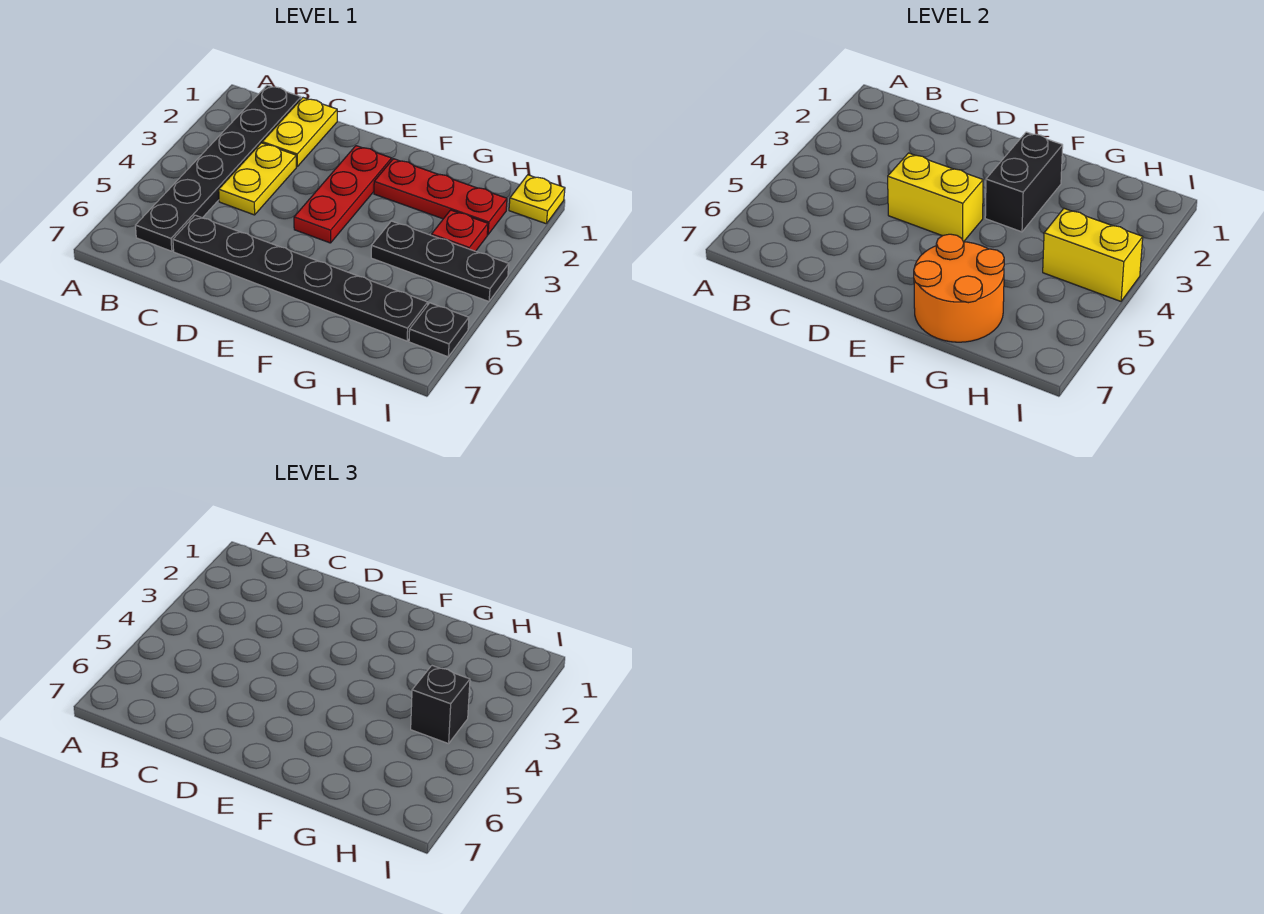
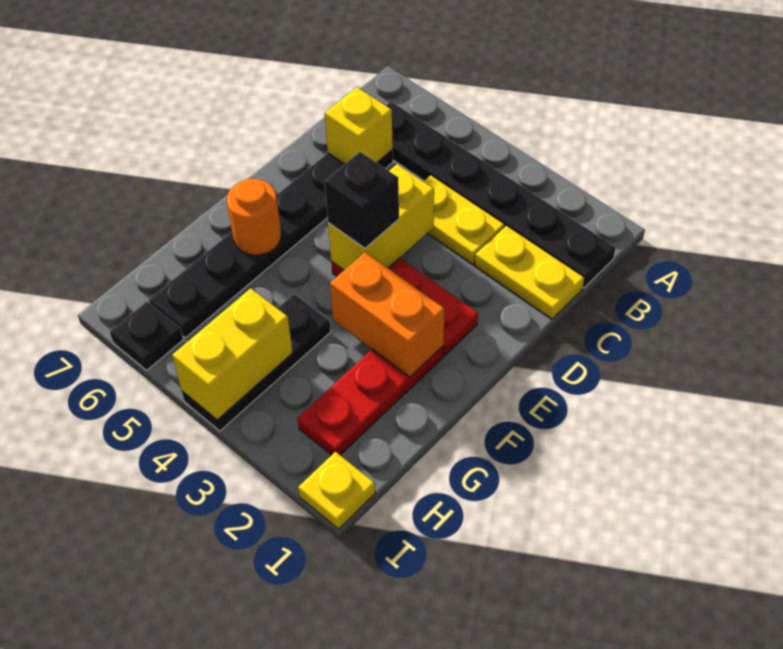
none -> yellow 1x1 brick [325,87,393,164]
black 1x2 brick [985,132,1063,232] -> orange 1x2 brick [330,252,444,377]
orange 2x2 round brick [914,234,1004,342] -> orange 1x1 round brick [227,179,281,255]
red 1x1 plate [431,210,488,251] -> none
black 1x1 brick [411,666,470,744] -> black 1x1 brick moved to [324,152,399,248]

